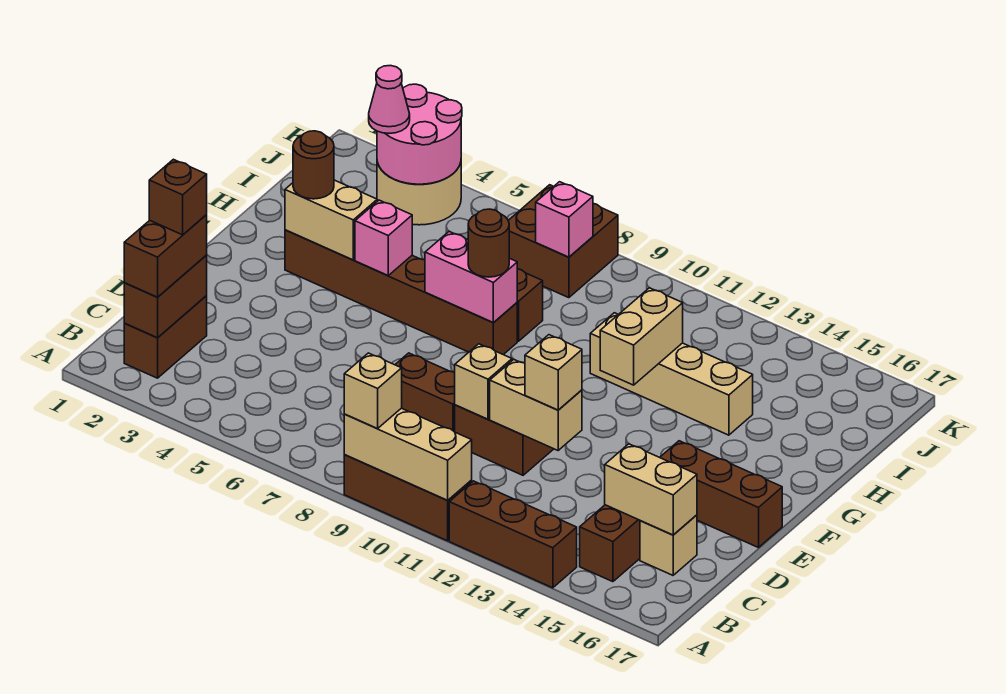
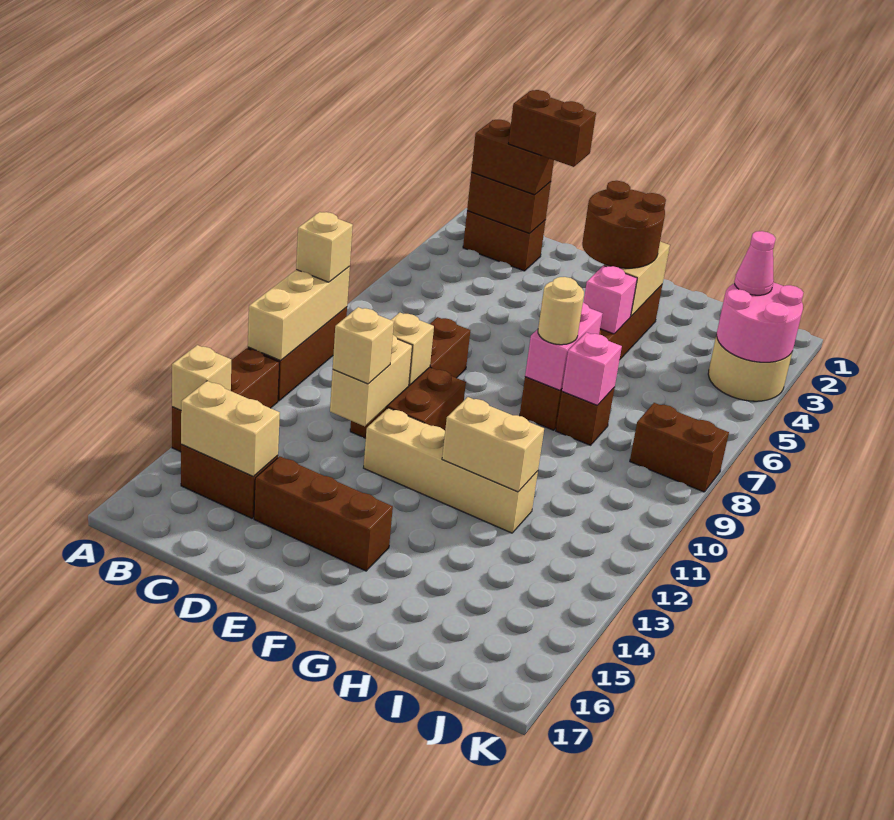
brown 1x1 brick [149,159,207,235] -> brown 1x2 brick [508,90,596,167]
tan 1x2 brick [605,444,697,535] -> tan 1x2 brick turned to [181,381,280,477]
tan 1x1 brick [640,515,697,575] -> tan 1x1 brick moved to [172,345,231,410]
brown 1x3 brick [660,441,782,548] -> brown 1x3 brick turned to [254,456,393,571]
brown 1x1 round brick [293,131,334,199] -> brown 2x2 round brick [582,181,666,268]
brown 1x1 round brick [468,209,509,277] -> tan 1x1 round brick [538,277,584,345]
tan 1x4 brick [590,313,753,435] -> tan 1x4 brick turned to [364,408,538,533]
brown 2x2 brick [508,185,618,298] -> brown 1x2 brick [630,403,729,492]
pink 1x1 brick [536,182,593,257] -> pink 1x1 brick moved to [562,332,622,405]

